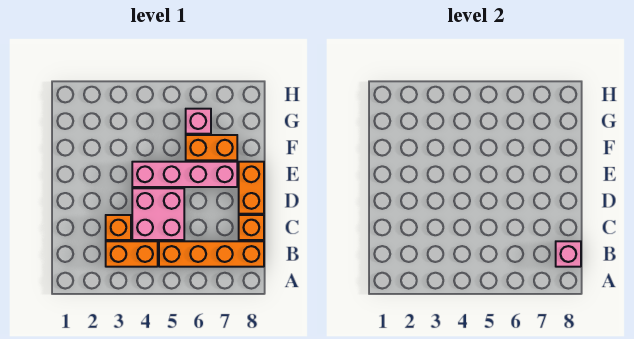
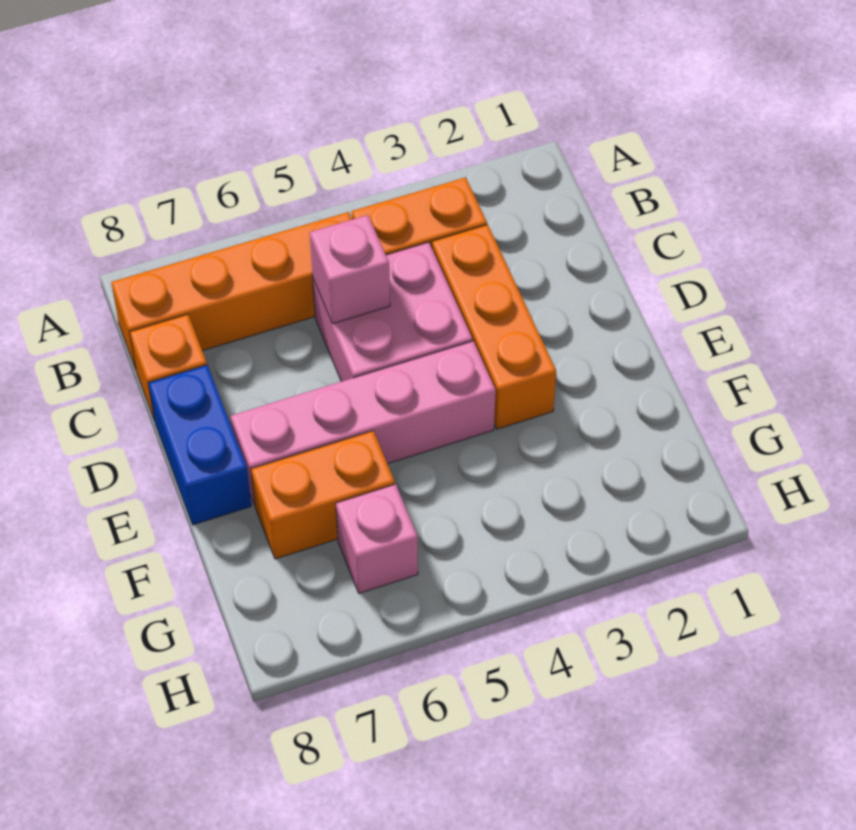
pink 1x1 brick [556,241,581,267] -> pink 1x1 brick moved to [310,215,390,324]
orange 1x1 brick [106,215,131,240] -> orange 1x3 brick [432,225,556,429]
orange 1x2 brick [239,162,264,214] -> blue 1x2 brick [148,365,251,525]

